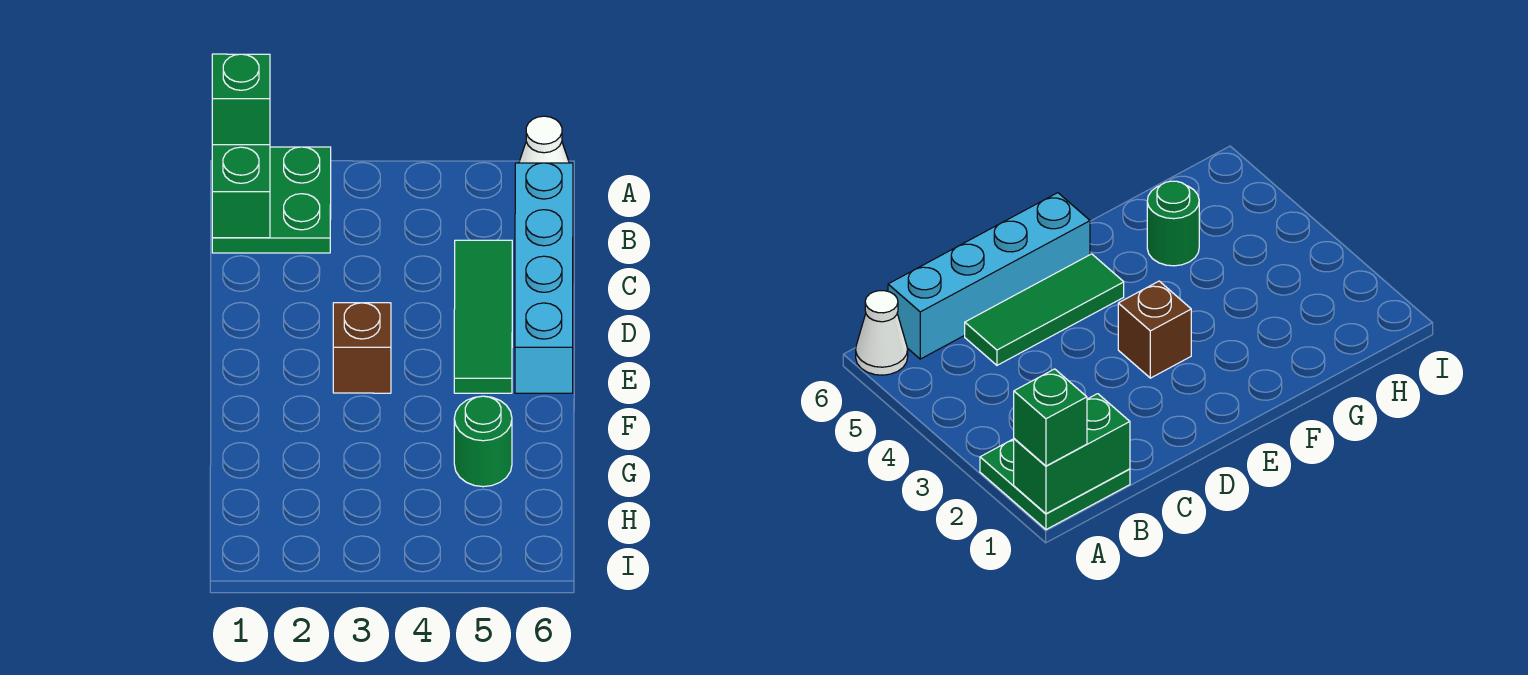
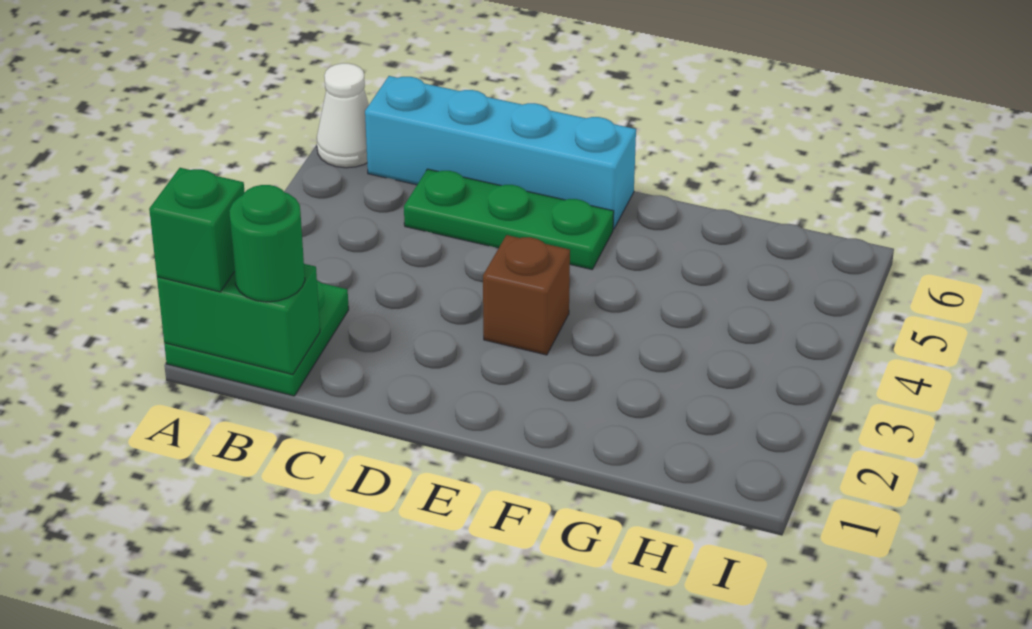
green 1x3 tile [454,240,512,393] -> green 1x3 plate [404,169,614,269]
green 1x1 round brick [454,396,512,487] -> green 1x1 round brick moved to [229,185,305,302]

